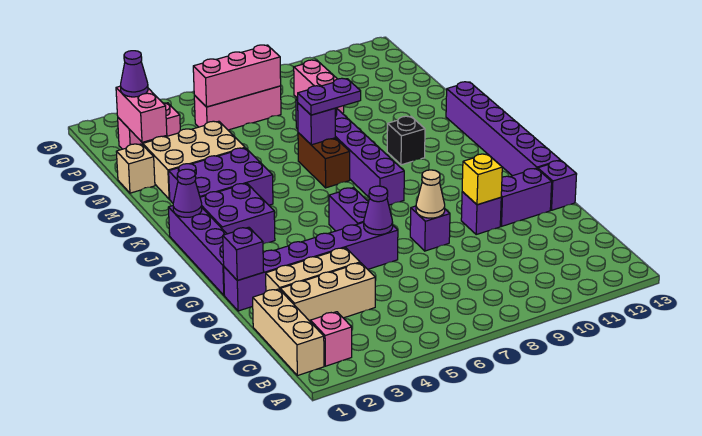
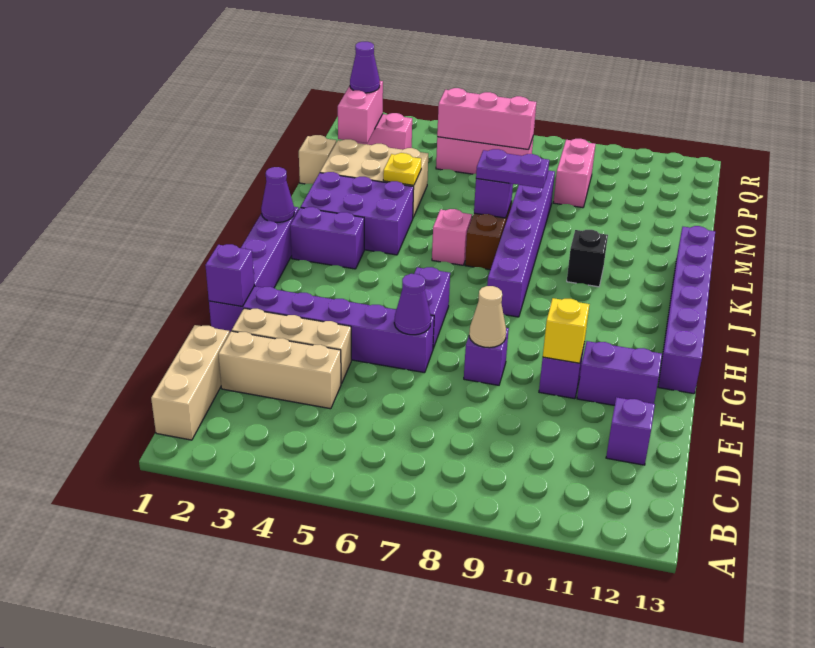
pink 1x1 brick [310,312,352,366] -> pink 1x1 brick moved to [432,209,472,265]
purple 1x1 brick [538,161,577,210] -> purple 1x1 brick moved to [606,397,655,465]
purple 2x2 brick [200,183,275,244] -> purple 1x2 brick [290,207,364,269]
none -> yellow 1x1 plate [383,153,421,185]

